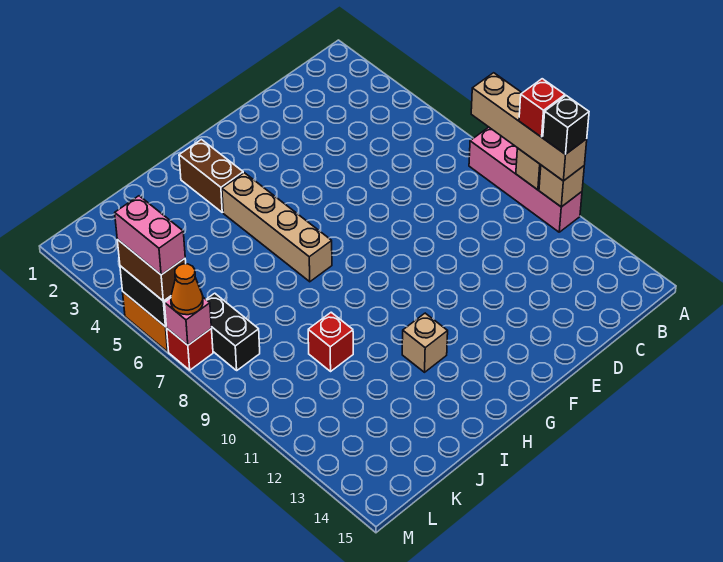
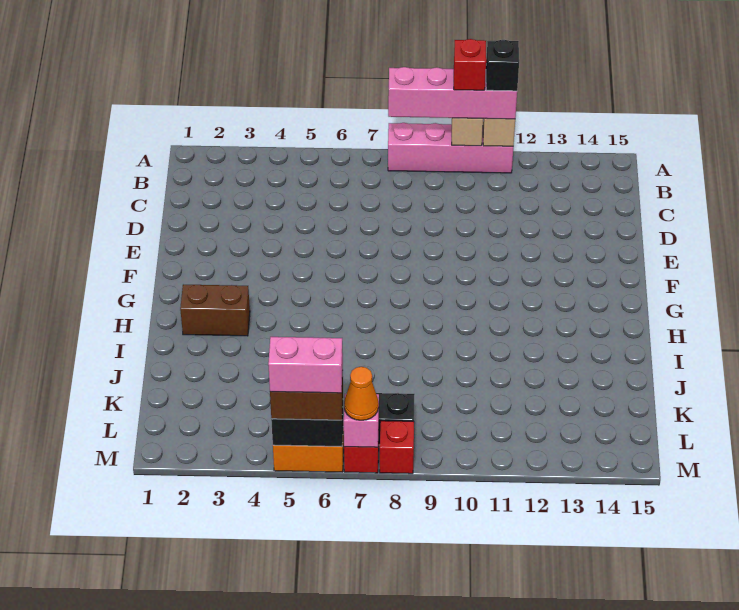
tan 1x4 brick [471,73,587,181] -> pink 1x4 brick [388,67,517,119]
tan 1x4 brick [222,173,332,282] -> none
tan 1x1 brick [402,313,448,372] -> none
red 1x1 brick [308,312,353,371] -> red 1x1 brick moved to [380,421,414,474]

